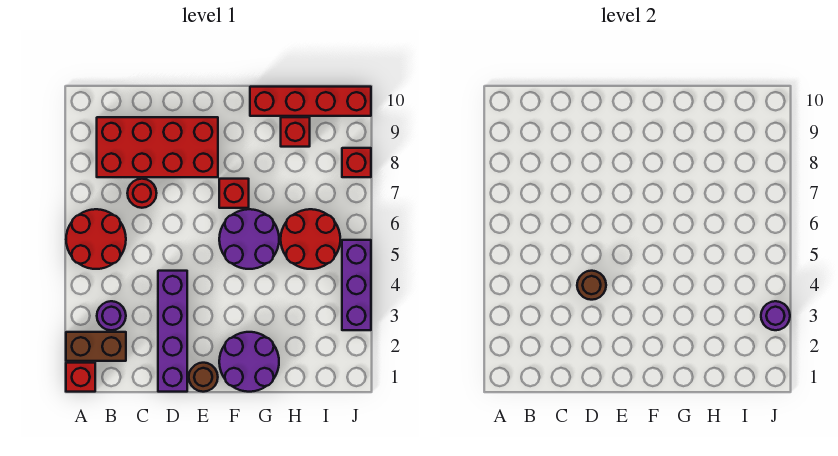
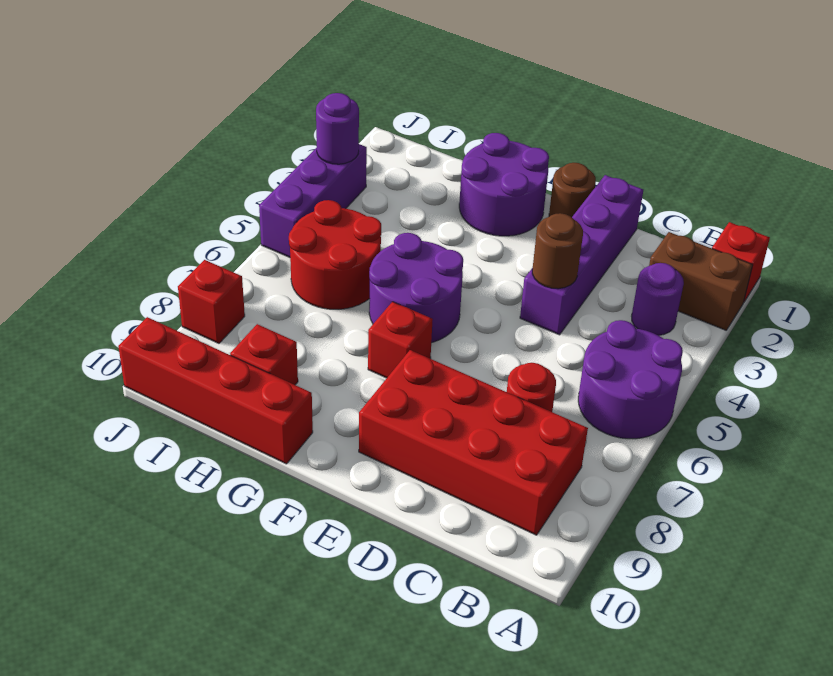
red 2x2 round brick [66,209,126,269] -> purple 2x2 round brick [578,320,683,439]

